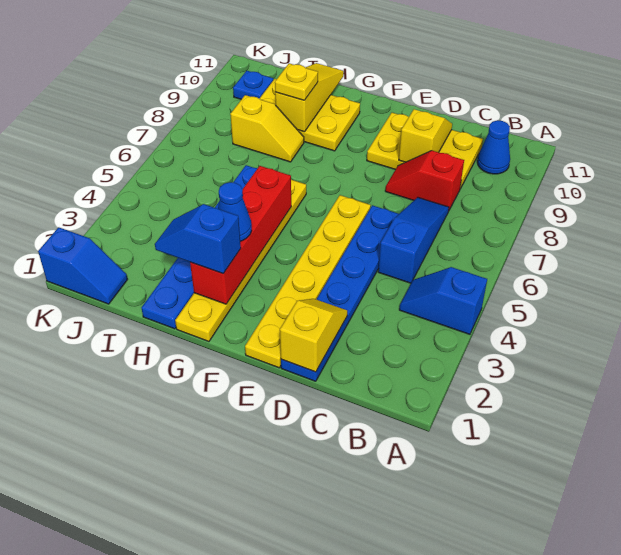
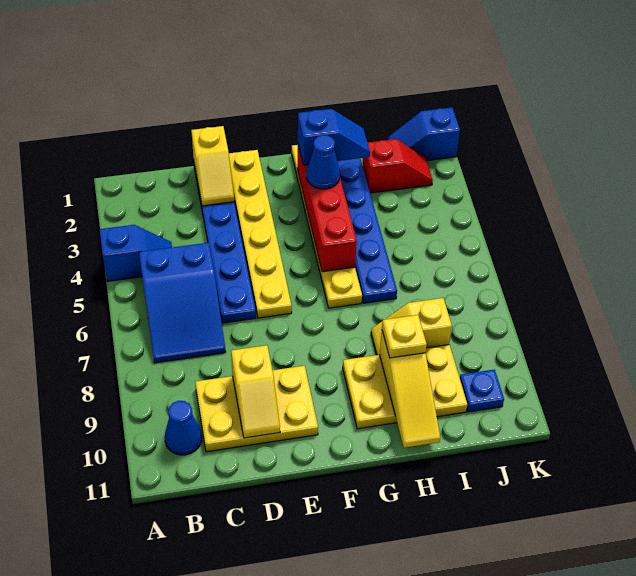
blue 1x3 slope [378,197,449,283] -> blue 2x3 slope [139,243,226,363]
red 1x2 slope [385,151,464,211] -> red 1x2 slope moved to [363,139,433,193]

